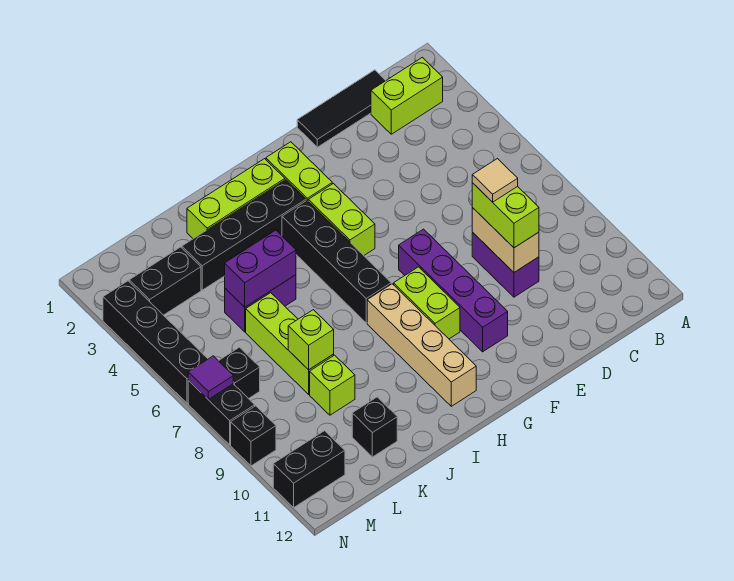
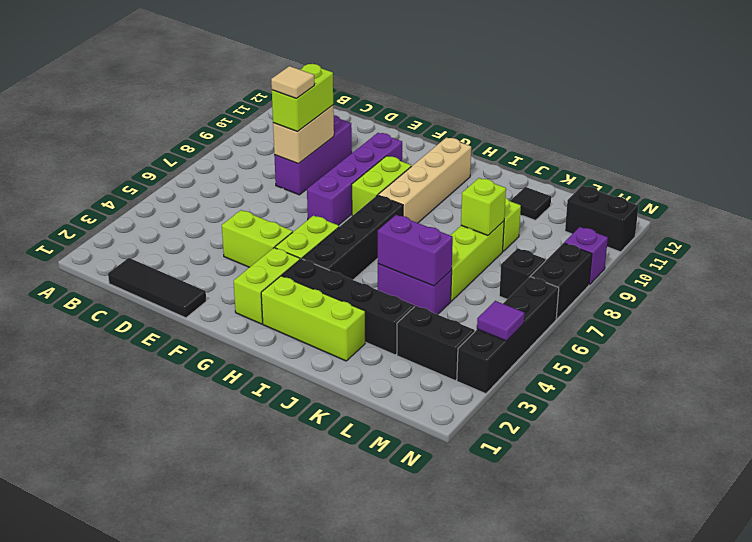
lime 1x2 brick [371,57,443,134] -> lime 1x2 brick moved to [222,210,293,267]
purple 1x2 brick [472,233,539,297] -> purple 1x3 brick [274,115,352,195]
black 1x1 brick [352,397,397,457] -> black 1x1 tile [510,187,551,220]
purple 1x1 tile [188,356,233,399] -> purple 1x1 tile moved to [477,301,525,341]
black 1x1 brick [231,406,276,466] -> purple 1x1 brick [564,227,608,285]

